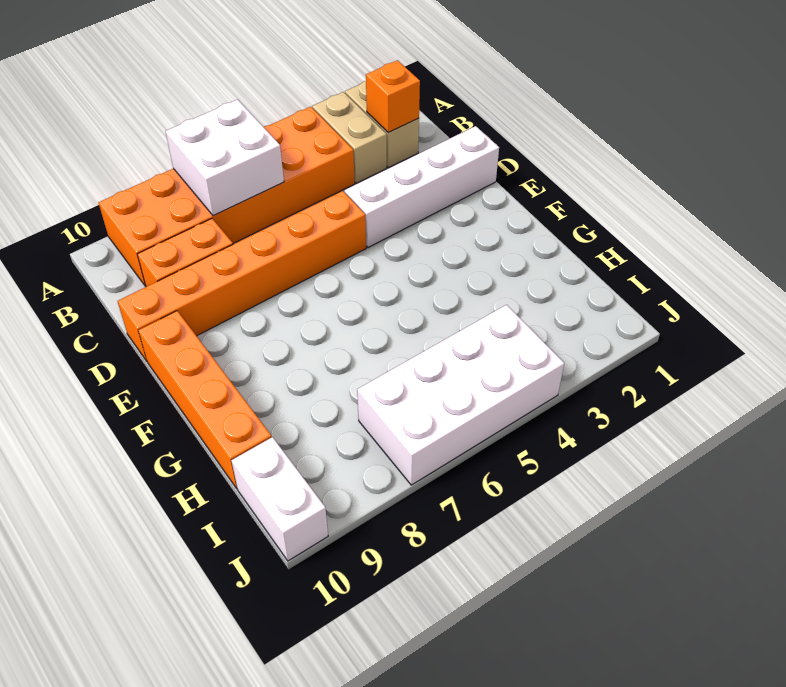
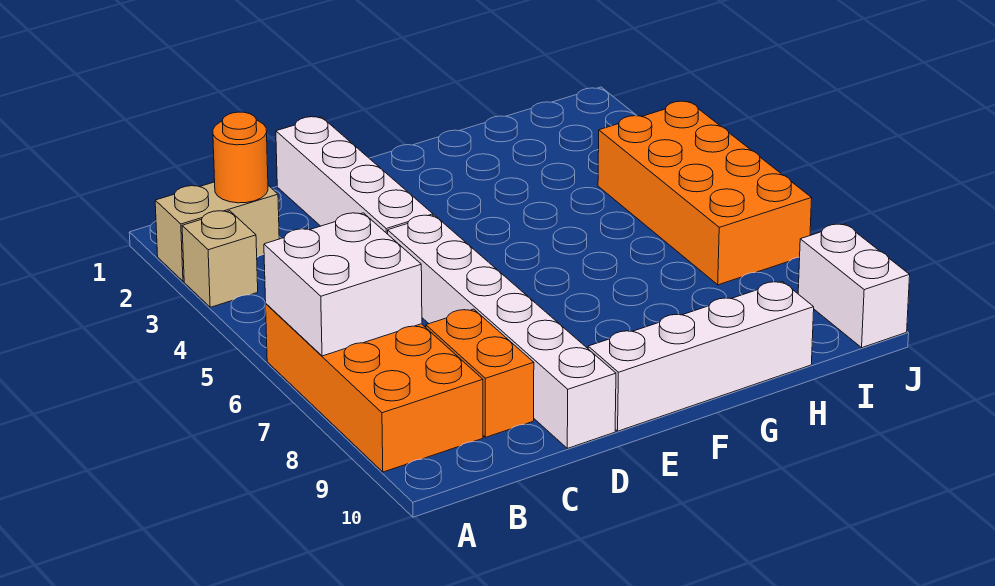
tan 1x2 brick [312,92,387,183] -> tan 1x1 brick [182,211,258,307]
orange 2x6 brick [98,107,355,286] -> orange 2x4 brick [266,304,483,472]
orange 1x1 brick [366,60,420,132] -> orange 1x1 round brick [213,112,268,203]
orange 1x6 brick [118,191,366,361] -> white 1x6 brick [388,215,616,448]
orange 1x4 brick [138,311,272,488] -> white 1x4 brick [588,282,814,431]
white 2x4 brick [357,305,564,485] -> orange 2x4 brick [598,101,812,285]
white 1x2 brick [231,437,328,561] -> white 1x2 brick turned to [798,224,910,348]

